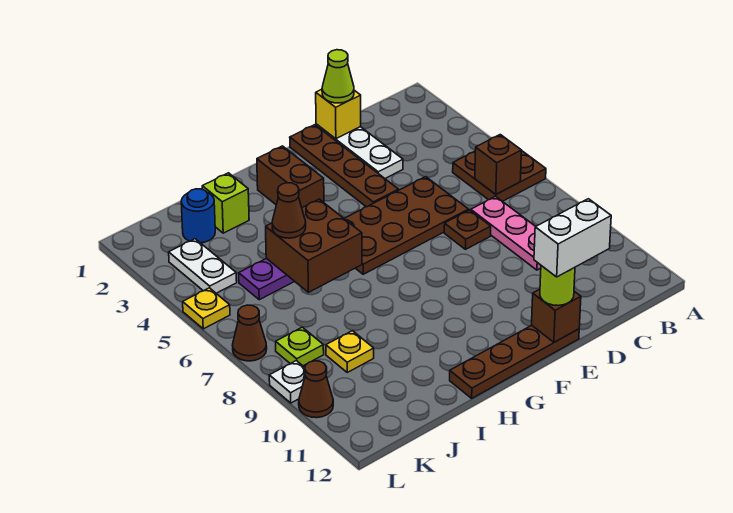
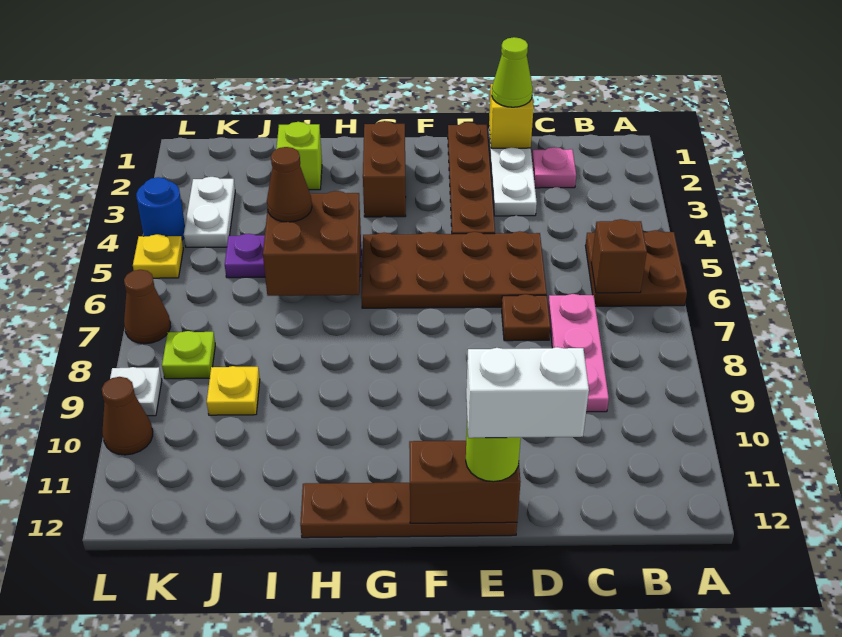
none -> pink 1x1 plate [532,147,576,188]
brown 1x1 brick [532,289,581,342] -> brown 1x2 brick [409,441,521,523]
blue 1x1 round brick [181,189,215,243] -> blue 1x1 round brick moved to [136,177,185,240]

